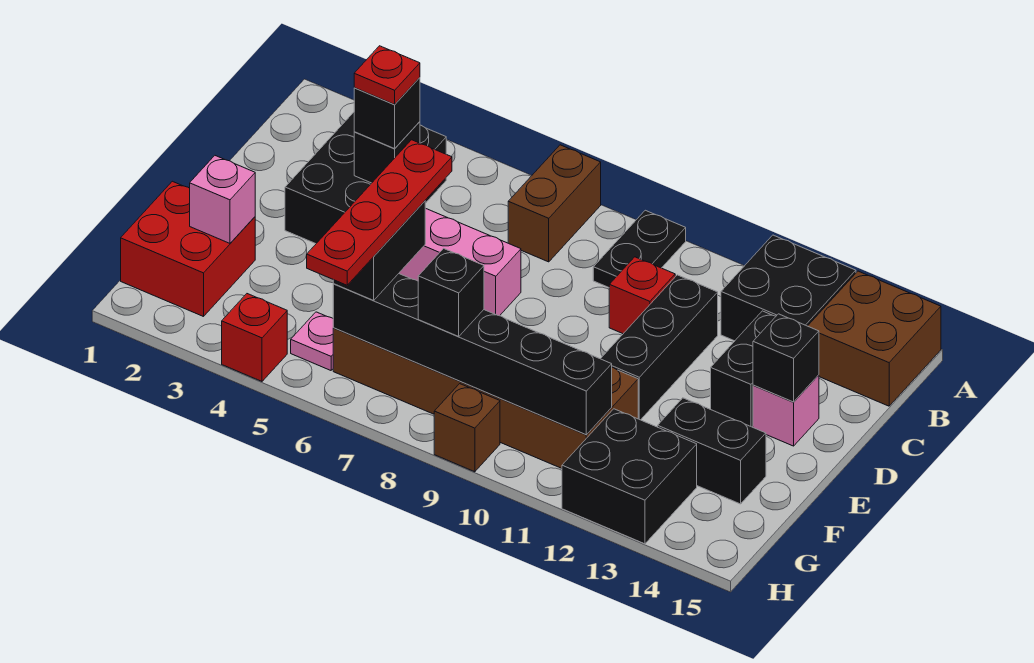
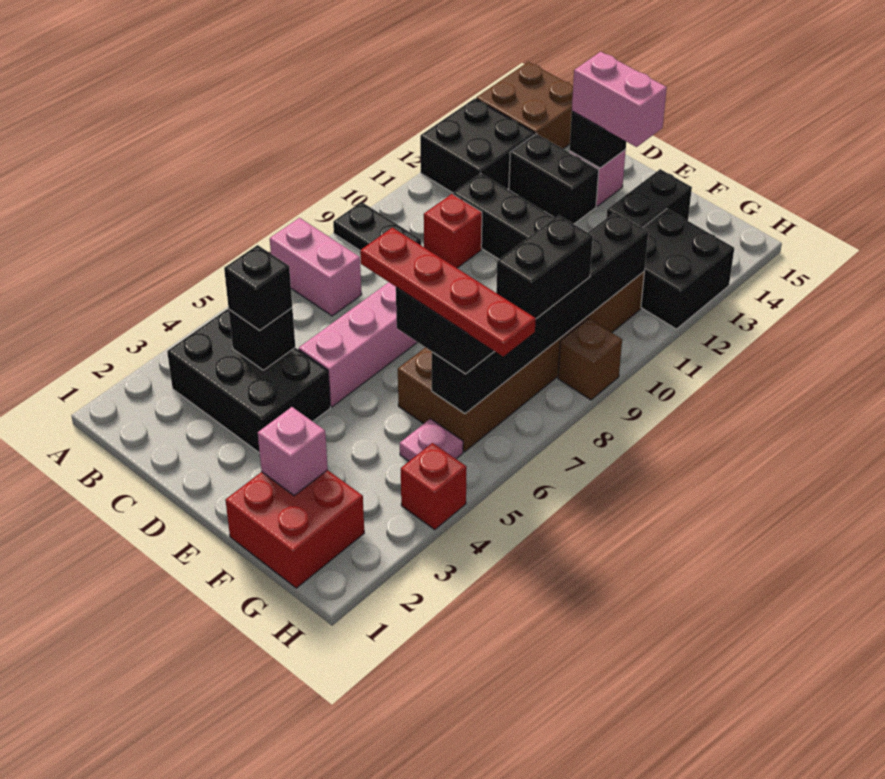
brown 1x2 brick [508,145,601,262] -> pink 1x2 brick [270,218,362,316]
red 1x1 plate [354,46,420,104] -> none
none -> pink 1x2 brick [572,52,667,147]
black 1x1 brick [418,248,484,336] -> black 1x2 brick [496,215,593,319]

